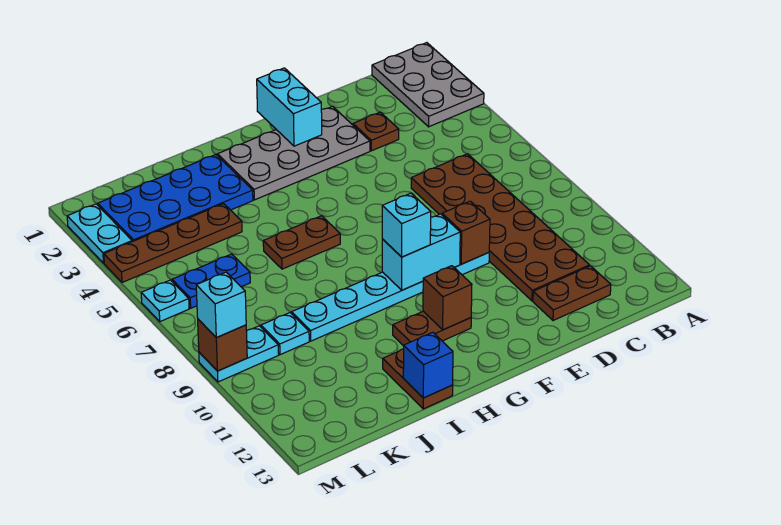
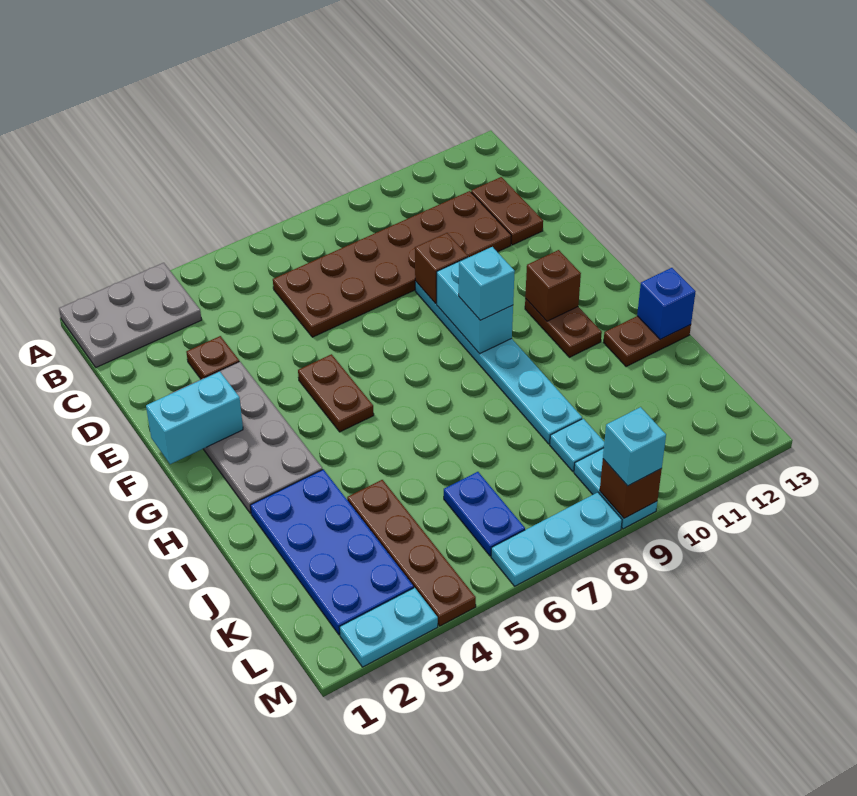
brown 1x2 plate [263,216,340,269] -> brown 1x2 plate moved to [298,354,374,432]
cyan 1x1 plate [141,280,189,322] -> cyan 1x3 plate [491,492,622,586]

